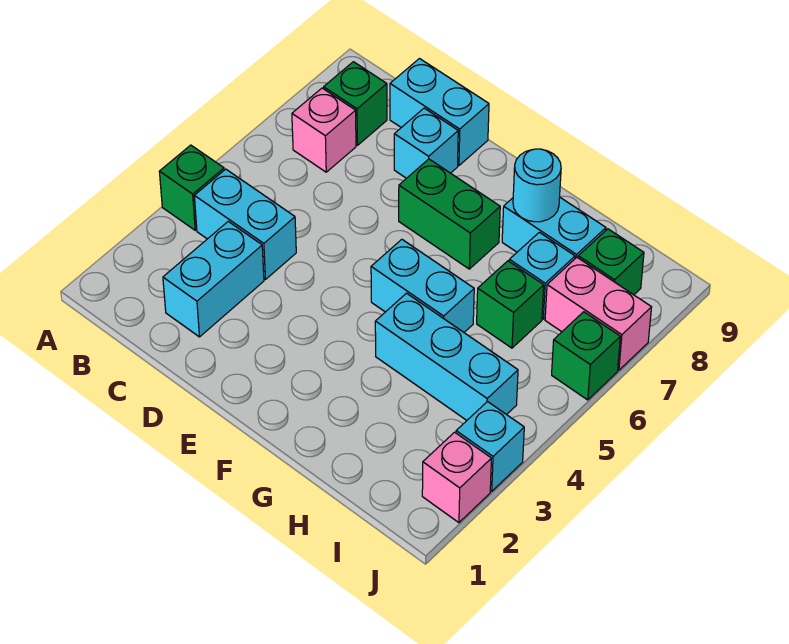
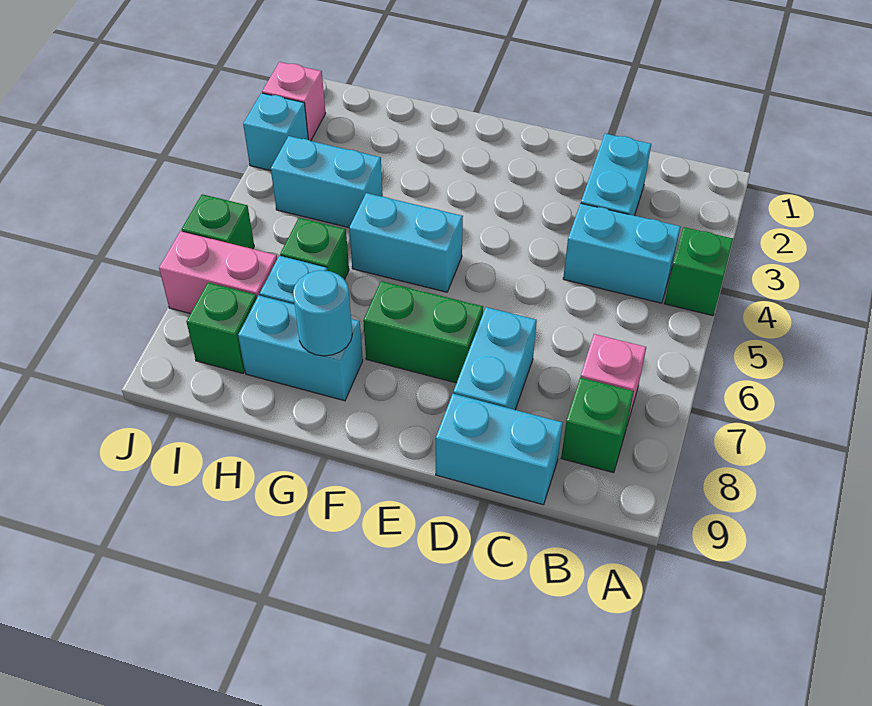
cyan 1x1 brick [394,108,458,178] -> cyan 1x2 brick [453,307,537,410]
cyan 1x3 brick [375,293,518,420] -> cyan 1x2 brick [271,136,383,227]

